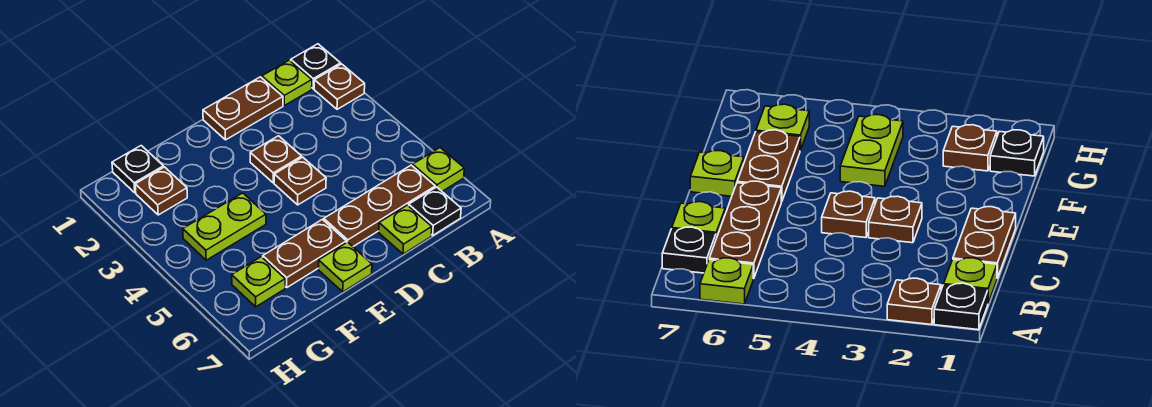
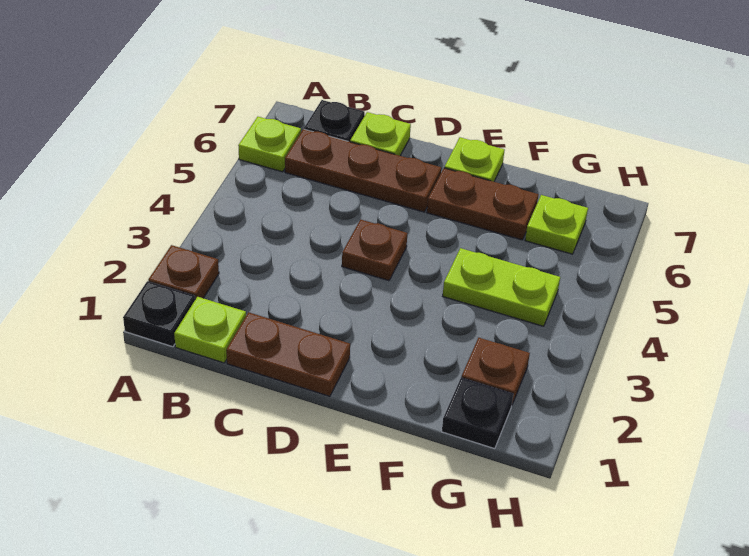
brown 1x1 plate [250,136,302,183] -> none

